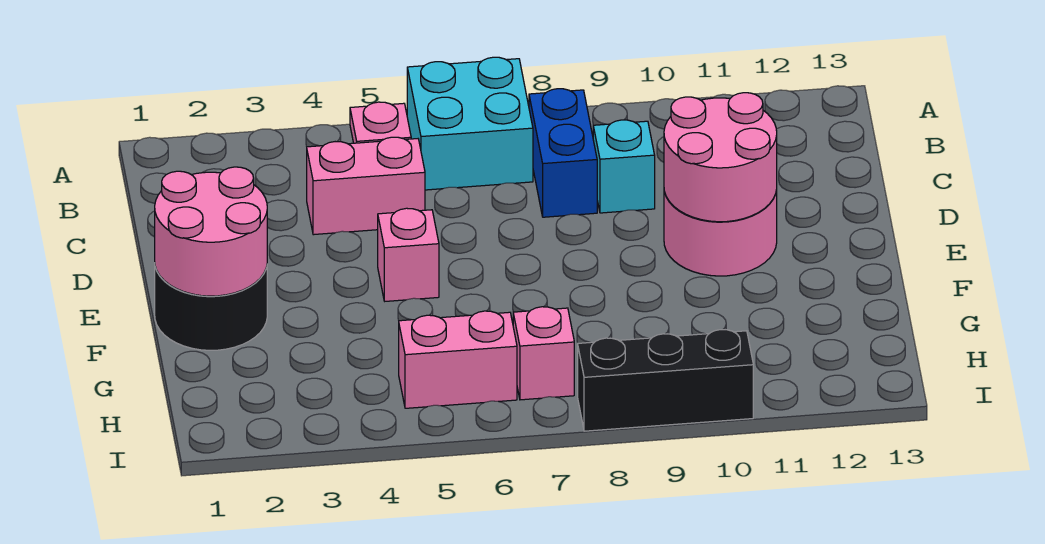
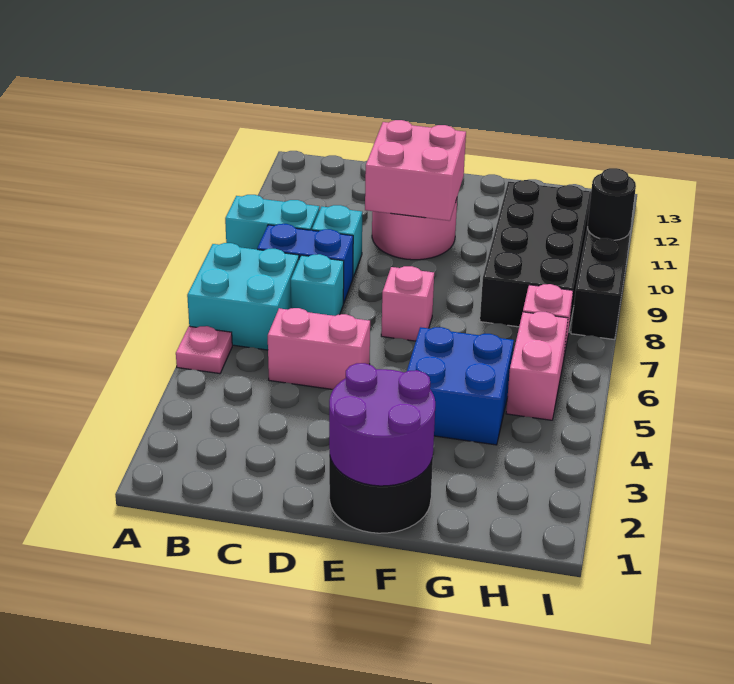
none -> cyan 1x2 brick [225,195,319,249]
pink 1x2 brick [307,137,425,235] -> pink 1x2 brick turned to [268,308,370,389]
none -> cyan 1x1 brick [291,254,344,316]
pink 2x2 round brick [664,93,777,222] -> pink 2x2 brick [365,120,466,221]
pink 2x2 round brick [155,167,267,296] -> purple 2x2 round brick [329,363,435,486]
pink 1x1 brick [378,208,439,301] -> pink 1x1 brick moved to [381,266,434,341]
none -> blue 2x2 brick [407,327,514,445]
none -> black 2x4 brick [480,180,591,329]
none -> black 1x1 round brick [588,168,636,240]

